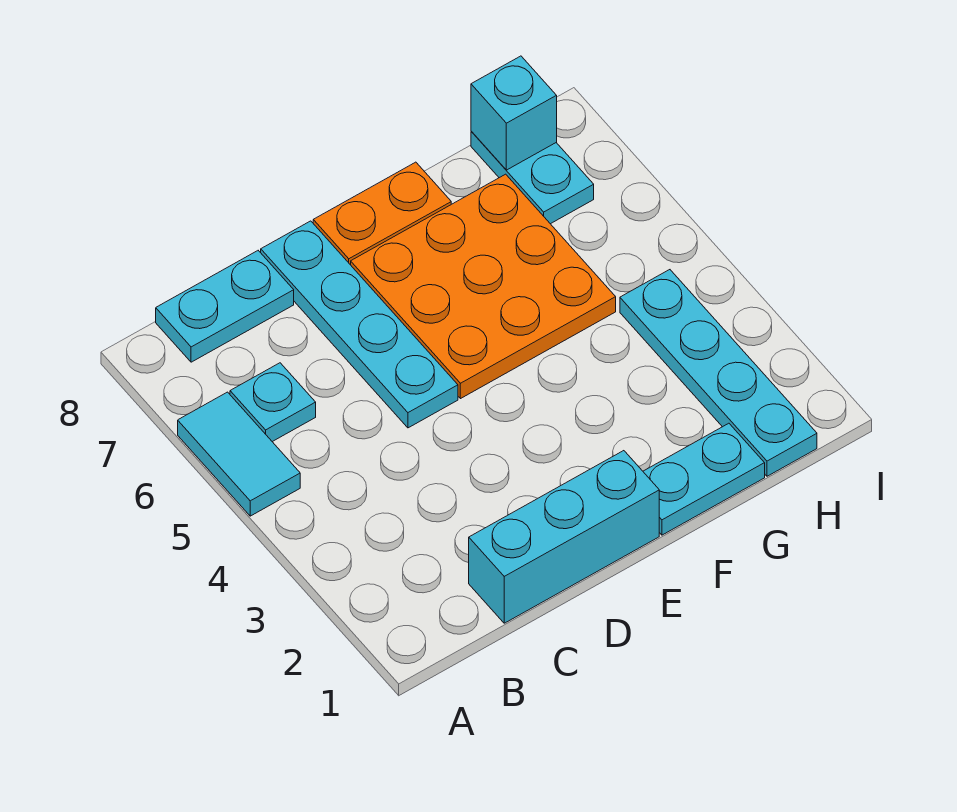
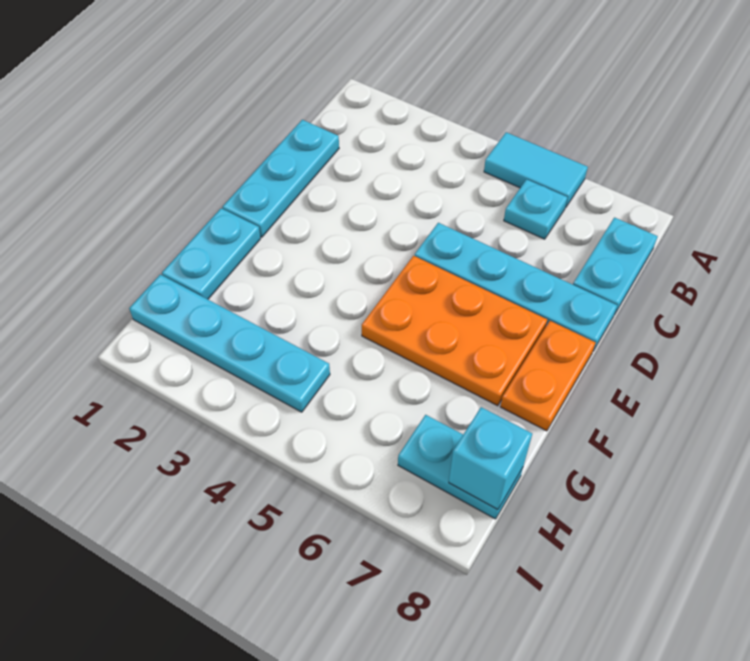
cyan 1x3 brick [469,451,659,623] -> cyan 1x3 plate [223,120,339,237]
orange 3x3 plate [351,174,616,399] -> orange 2x3 plate [362,256,547,406]

